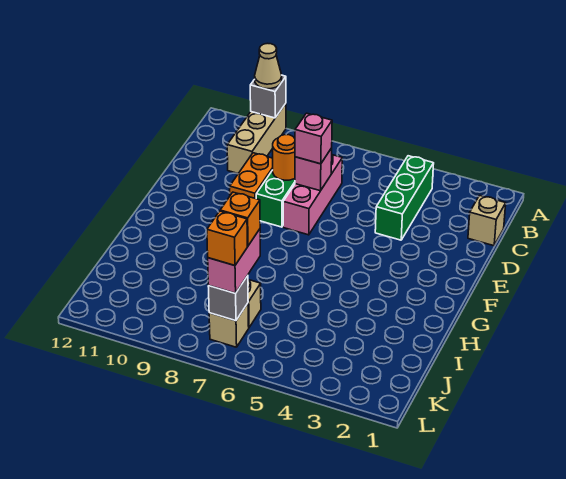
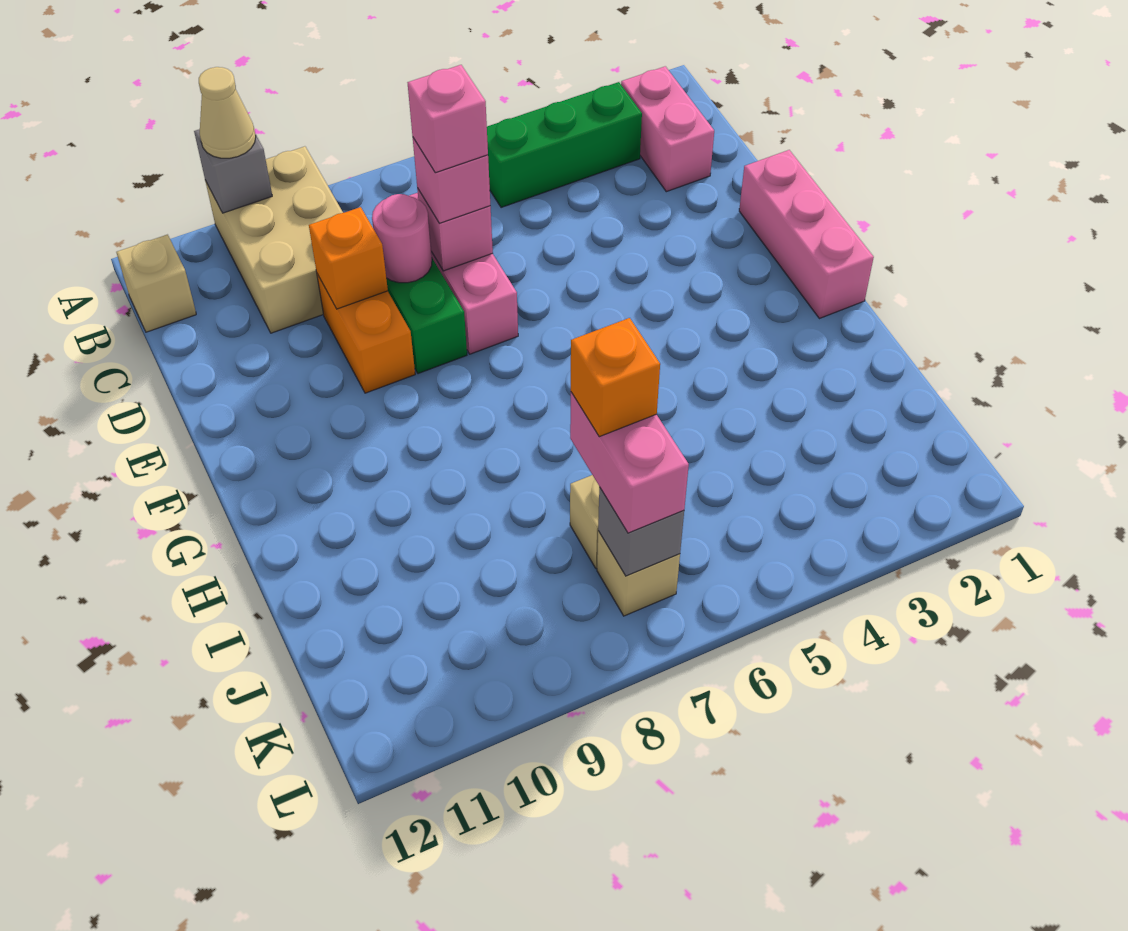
tan 1x3 brick [227,103,286,173] -> tan 2x3 brick [205,146,343,333]
none -> pink 1x2 brick [621,66,714,192]
green 1x3 brick [375,156,434,240] -> green 1x3 brick turned to [487,82,642,208]
tan 1x1 brick [468,195,506,246] -> tan 1x1 brick moved to [116,235,196,332]
none -> pink 1x1 brick [408,65,488,173]
orange 1x1 round brick [273,135,295,180] -> pink 1x1 round brick [372,194,432,283]
none -> pink 1x3 brick [739,150,874,319]
orange 1x1 brick [207,211,247,265] -> orange 1x1 brick moved to [309,207,388,309]

